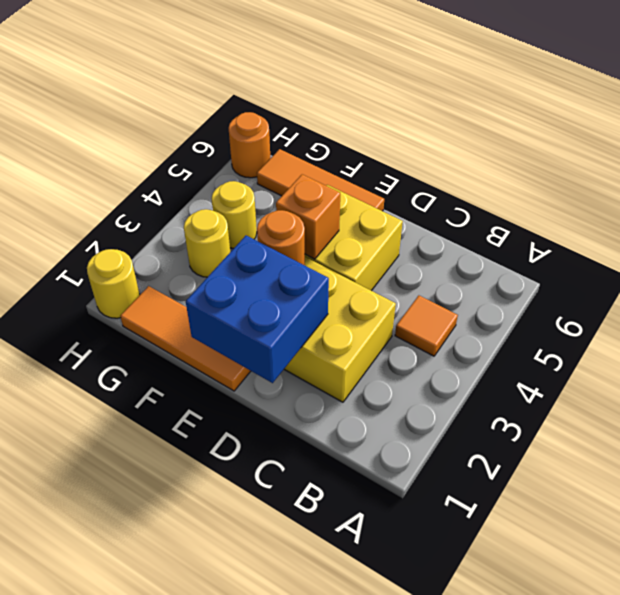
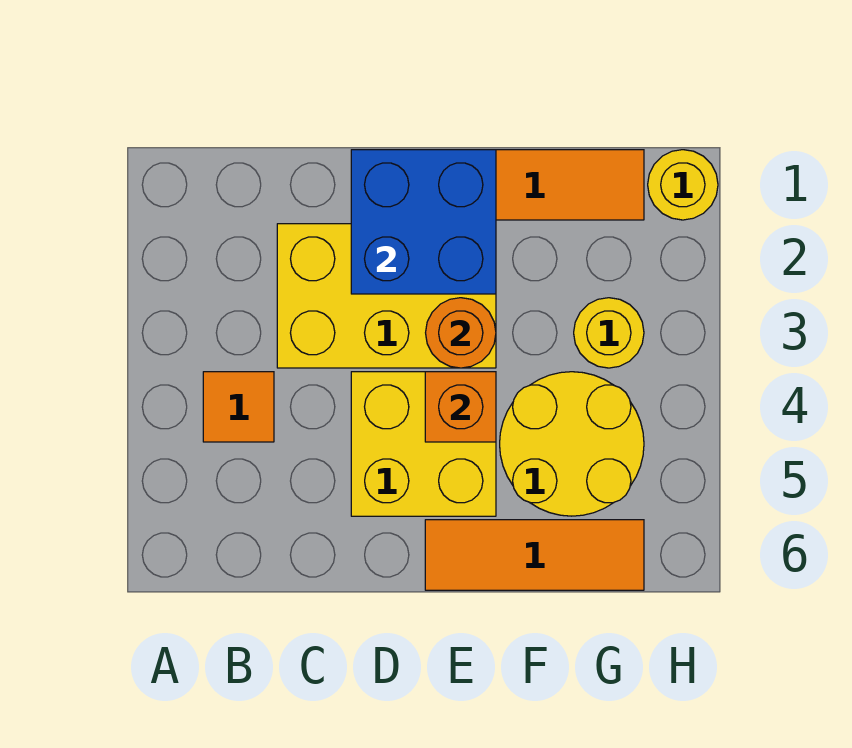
yellow 1x1 round brick [211,181,257,248] -> yellow 2x2 round brick [500,372,644,516]
orange 1x1 round brick [229,112,270,178] -> none

